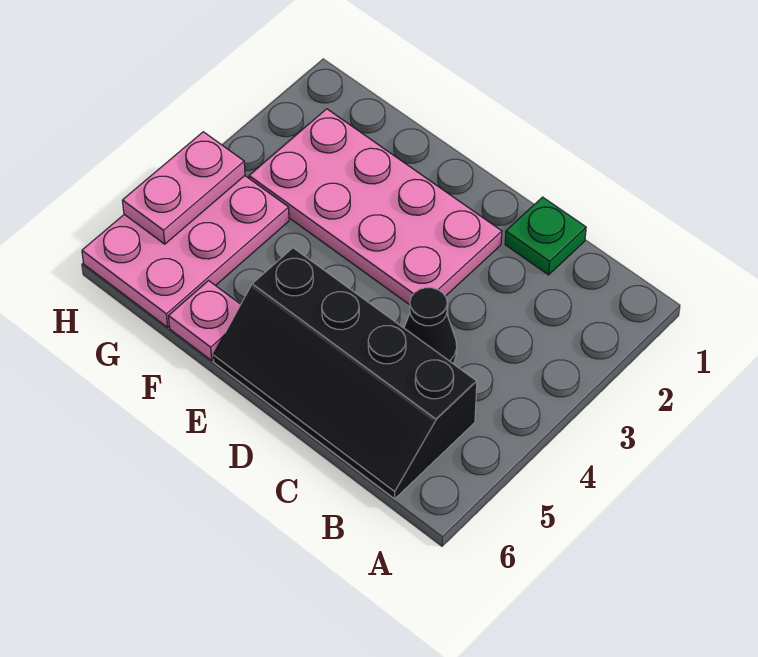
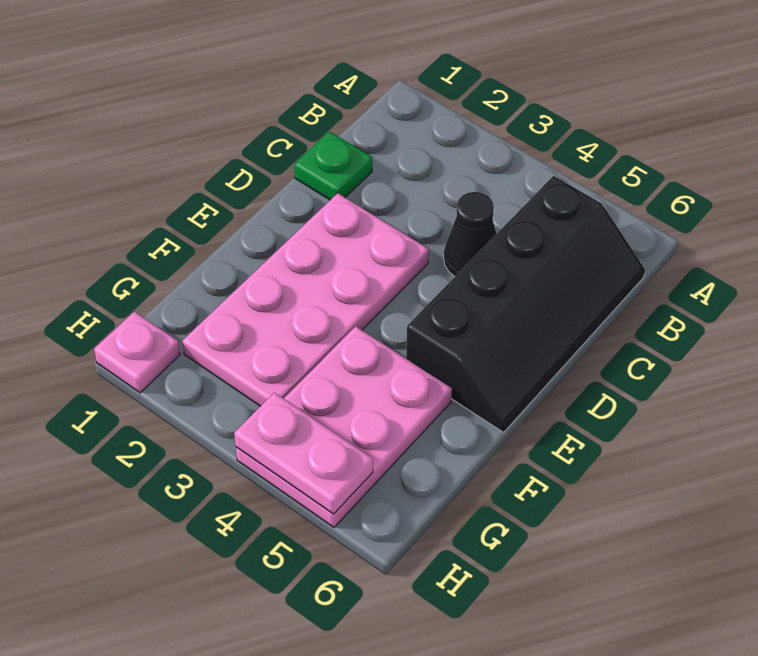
pink 1x1 plate [169,281,241,360] -> pink 1x1 plate moved to [94,312,180,393]
pink 2x3 plate [82,176,289,327] -> pink 2x3 plate turned to [236,326,452,527]

